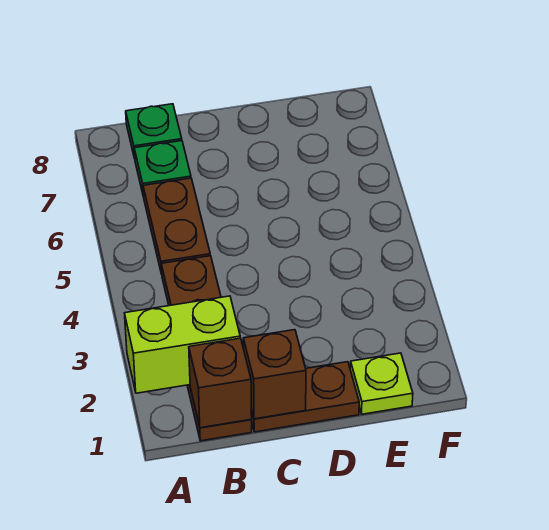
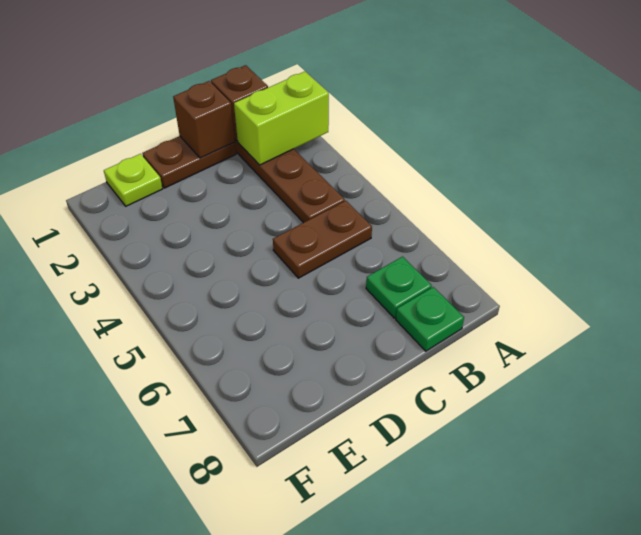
brown 1x2 plate [143,178,210,274] -> brown 1x2 plate turned to [273,201,372,278]

